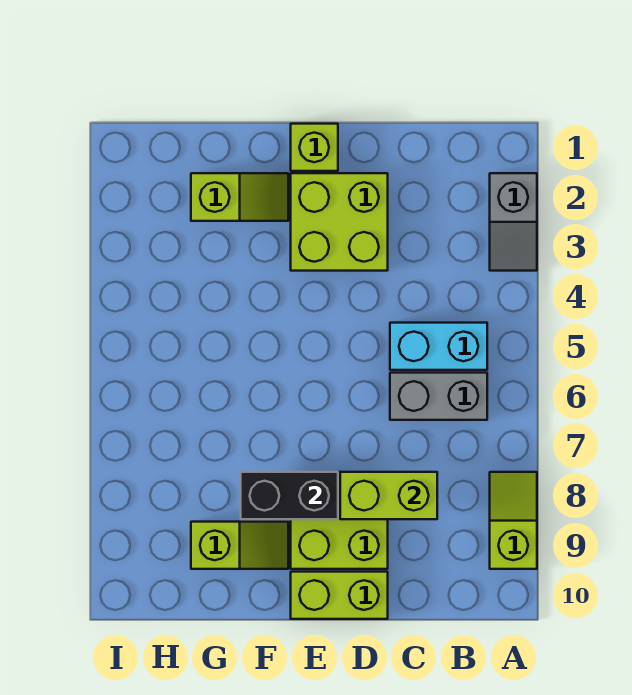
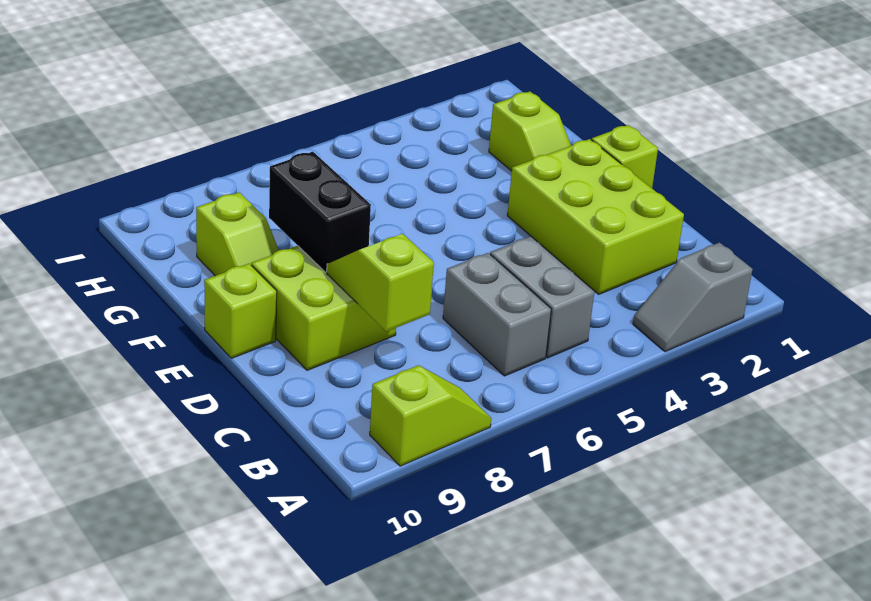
cyan 1x2 brick [390,323,487,370] -> grey 1x2 brick [490,236,594,358]
lime 1x2 brick [340,472,437,519] -> lime 1x2 slope [327,234,434,331]
lime 2x2 brick [291,173,388,271] -> lime 2x3 brick [507,139,684,294]
lime 1x2 brick [291,572,388,619] -> lime 1x1 brick [204,264,277,358]

